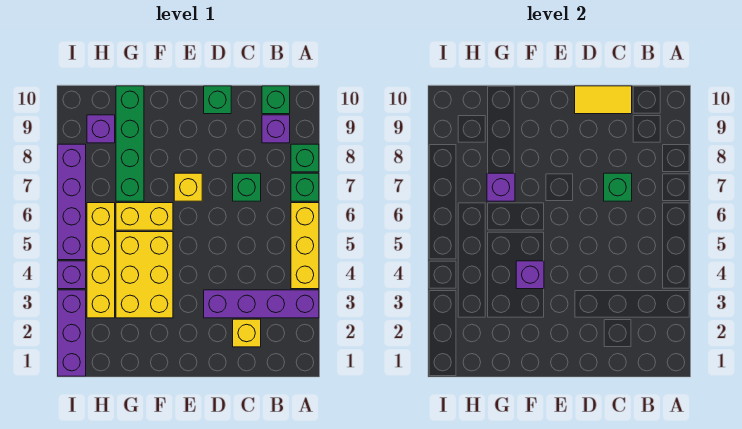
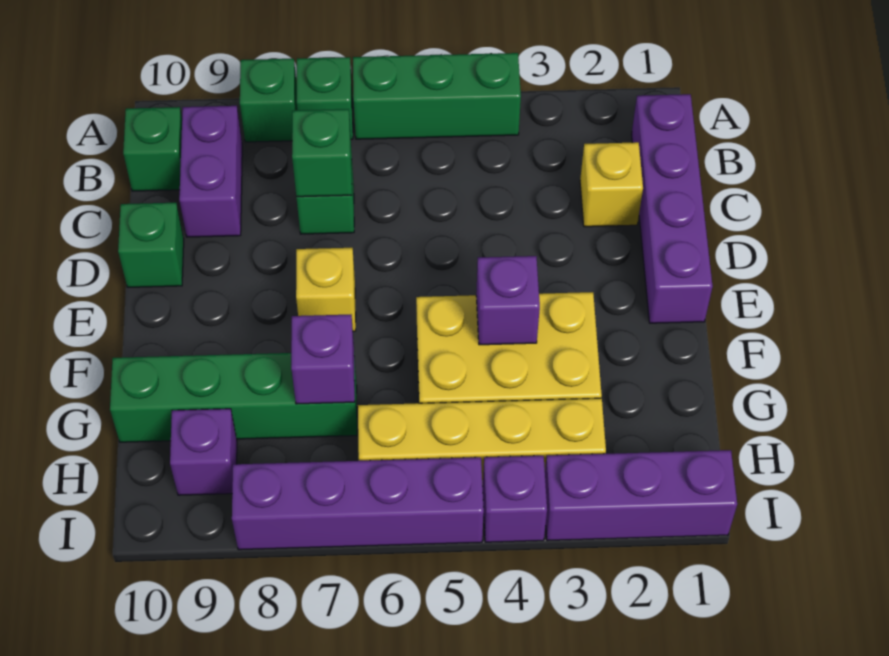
purple 1x4 brick [204,290,319,318] -> purple 1x4 brick moved to [631,94,713,323]
yellow 1x3 brick [291,203,319,289] -> green 1x3 brick [353,53,521,139]
purple 1x1 brick [262,115,290,143] -> purple 1x2 brick [179,106,242,237]
yellow 1x2 tile [575,86,632,114] -> none
yellow 1x2 brick [116,203,173,230] -> none

